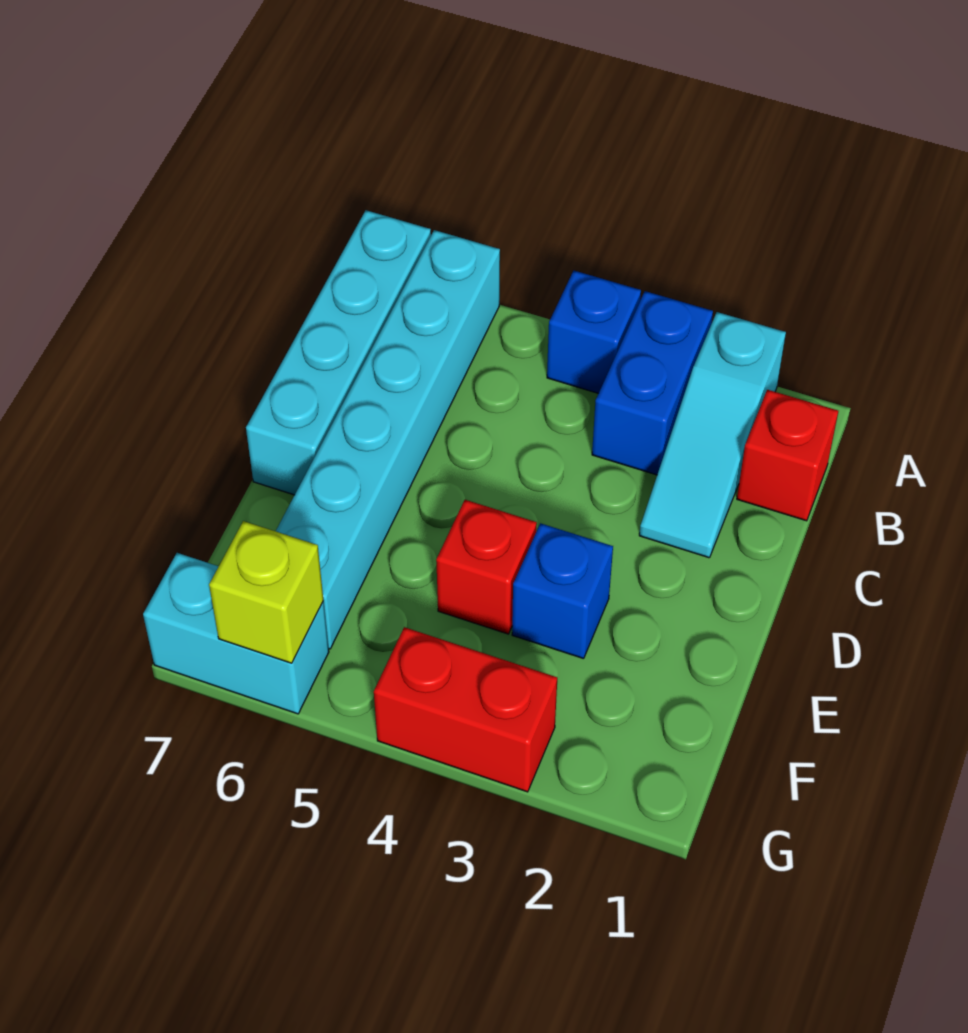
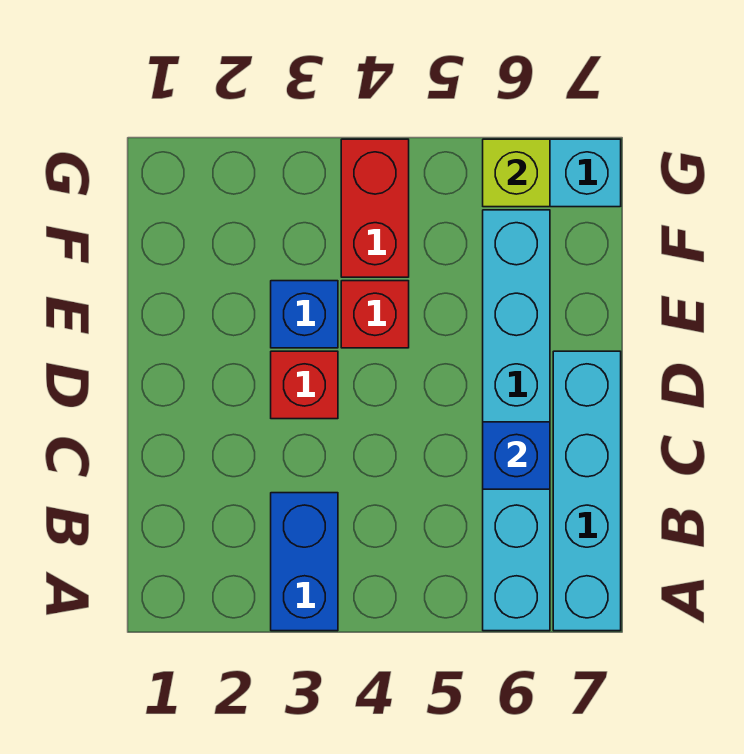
cyan 1x3 slope [639,312,786,558] -> none
blue 1x1 brick [547,271,641,393] -> blue 1x1 brick moved to [483,422,550,489]
red 1x1 brick [737,390,838,521] -> red 1x1 brick moved to [271,351,338,419]
red 1x2 brick [374,627,557,792] -> red 1x2 brick turned to [341,139,409,277]

